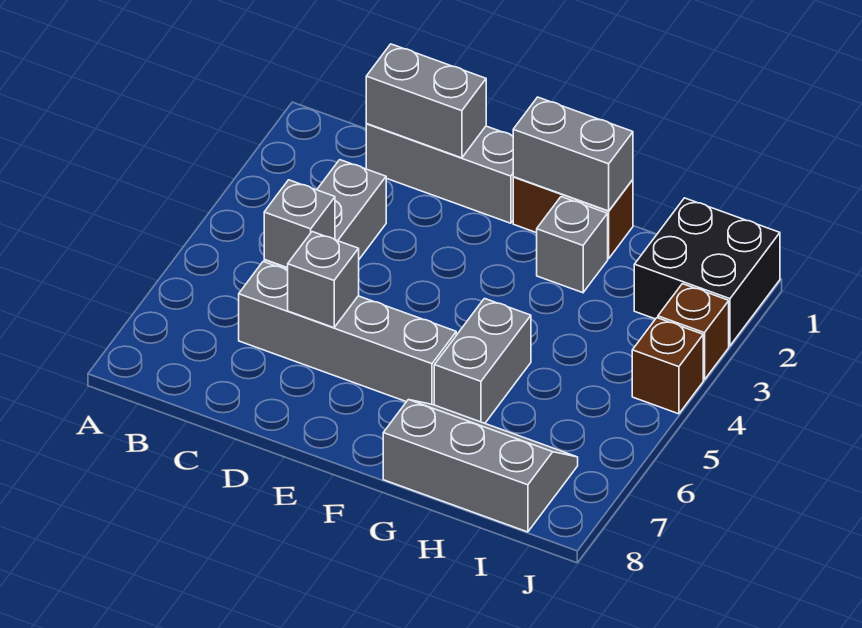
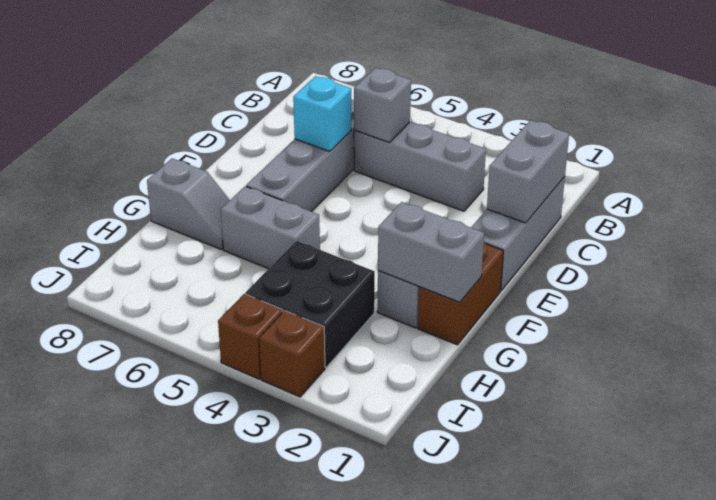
grey 1x1 brick [288,232,359,328] -> cyan 1x1 brick [293,76,351,151]
grey 1x2 brick [513,97,633,211] -> grey 1x2 brick turned to [378,202,484,302]
grey 2x3 slope [383,400,578,532] -> grey 1x2 slope [147,158,230,250]
black 2x2 brick [634,198,780,346] -> black 2x2 brick moved to [246,241,375,367]

